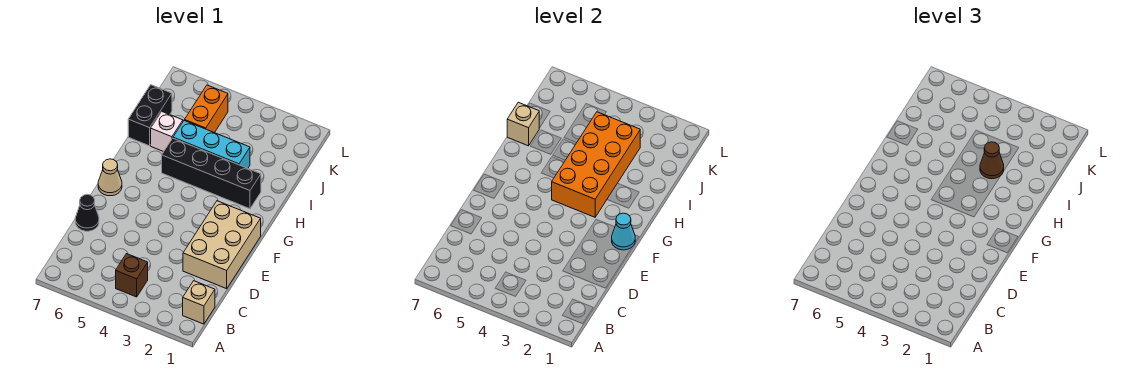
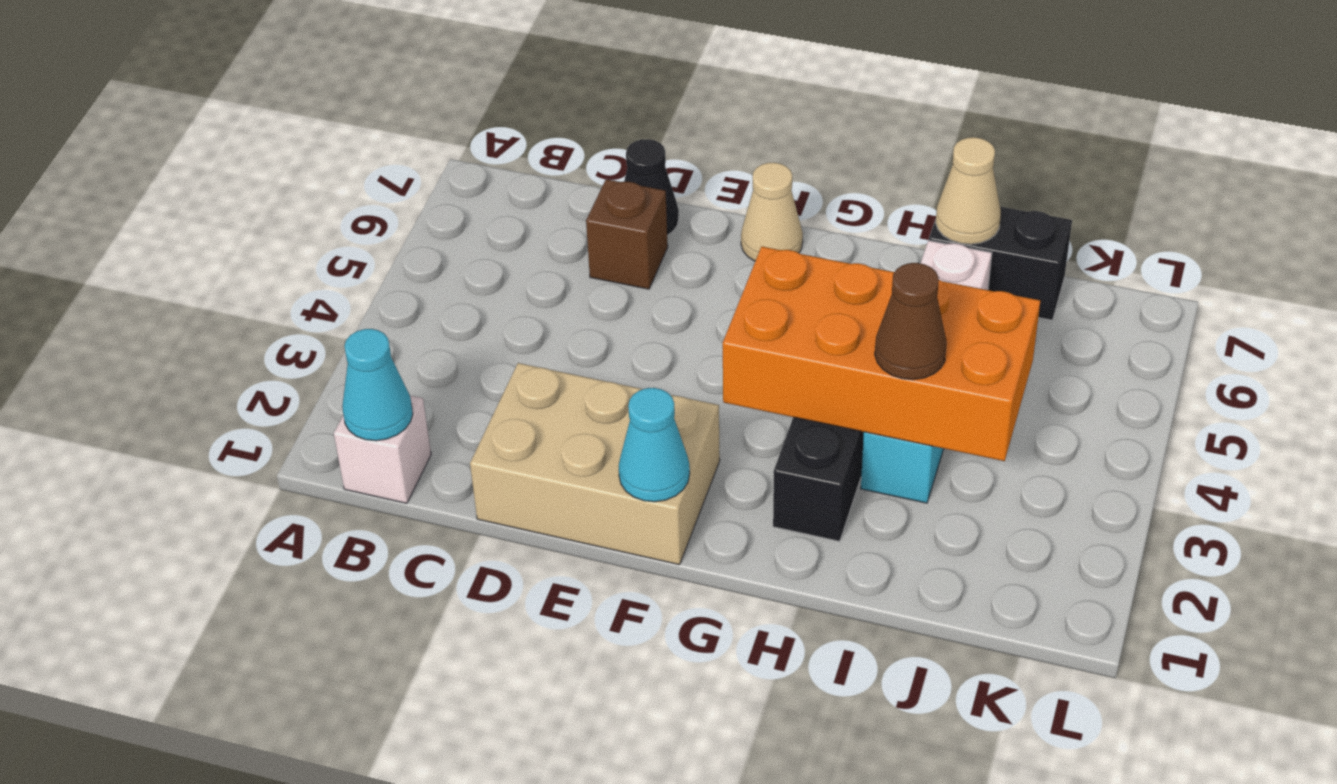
tan 1x1 brick [183,281,215,324] -> white 1x1 brick [334,395,431,503]
none -> cyan 1x1 cone [342,329,413,441]
brown 1x1 brick [116,254,148,297] -> brown 1x1 brick moved to [586,179,668,289]
tan 1x1 brick [507,102,539,146] -> tan 1x1 cone [936,137,1001,244]
orange 1x2 brick [184,85,228,133] -> none

